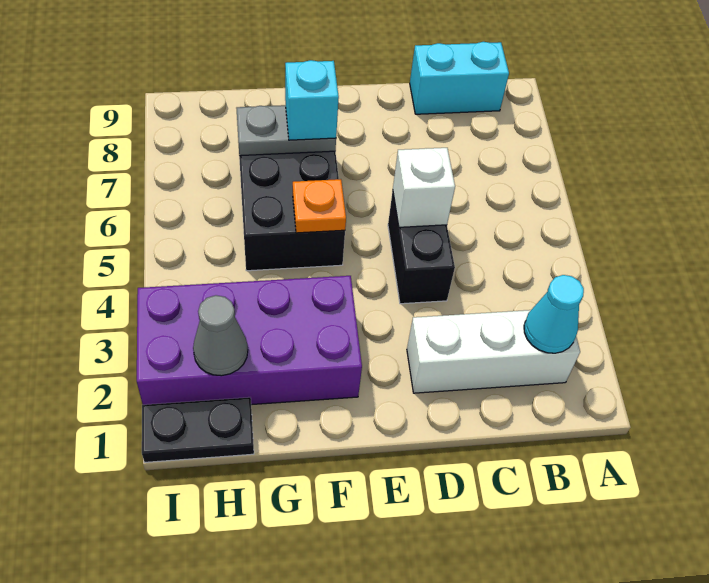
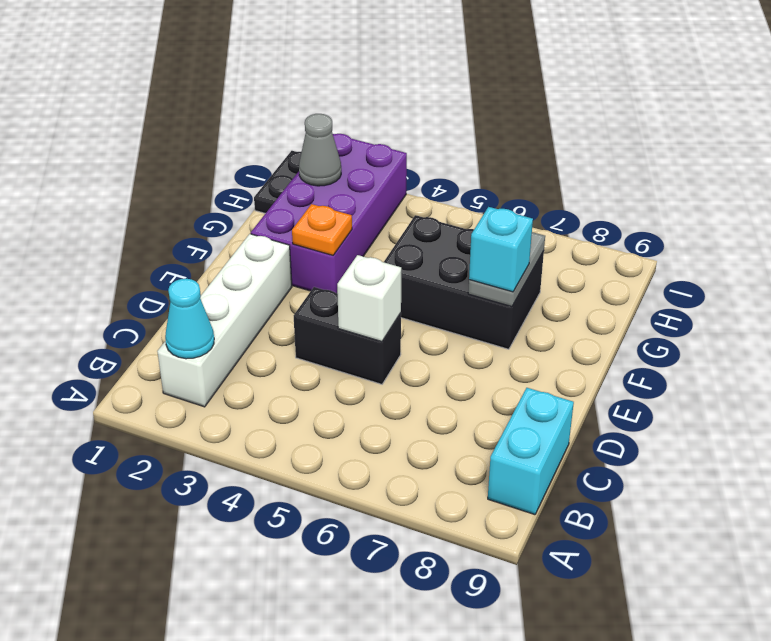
white 1x3 brick [407,310,580,393] -> white 1x4 brick [157,234,292,407]
orange 1x1 plate [293,179,346,233] -> orange 1x1 plate moved to [292,204,352,255]

